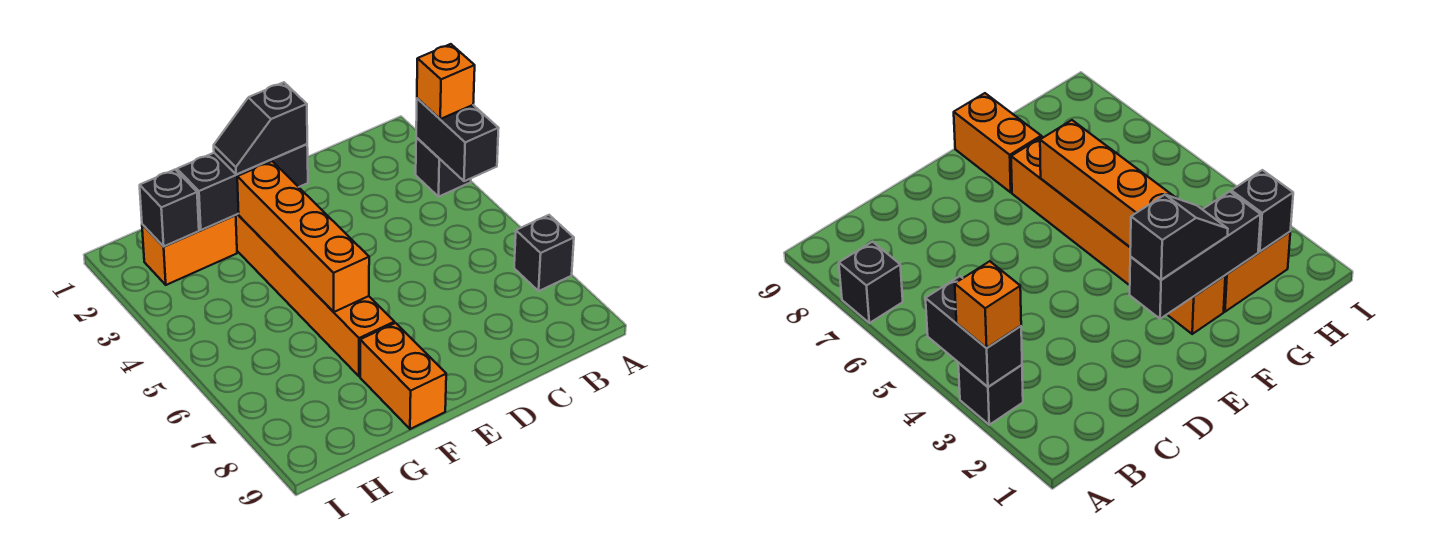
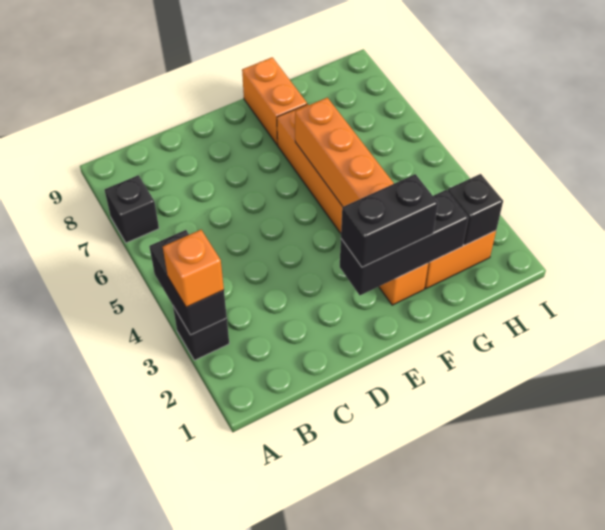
black 1x2 slope [214,82,307,175] -> black 1x2 brick [341,174,438,267]

